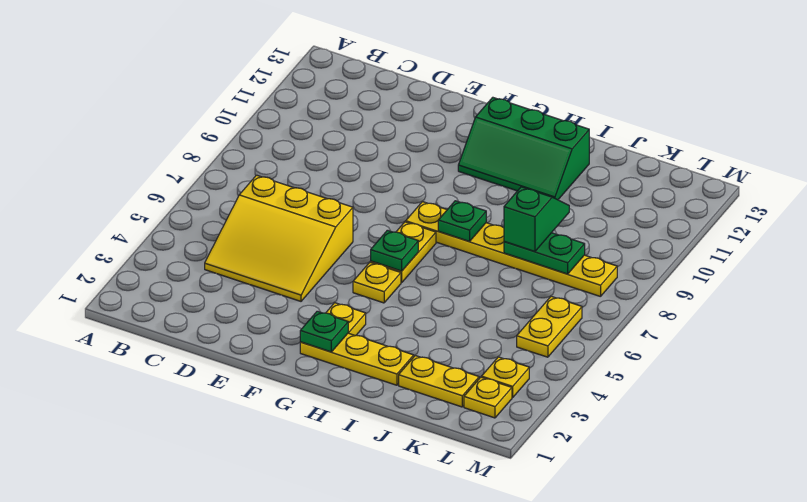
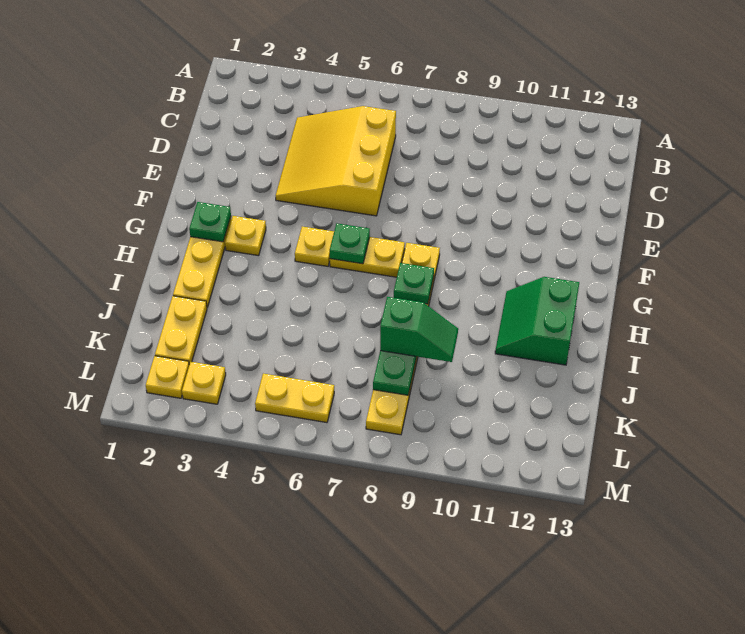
green 2x3 slope [458,97,589,200] -> green 2x2 slope [495,277,579,365]

